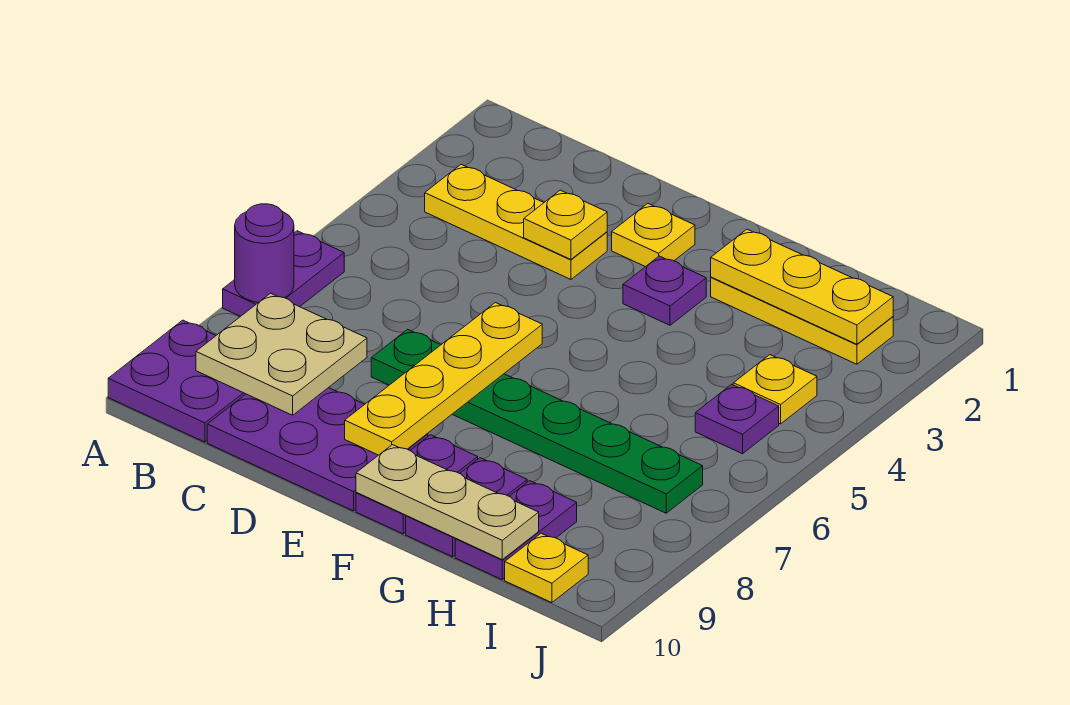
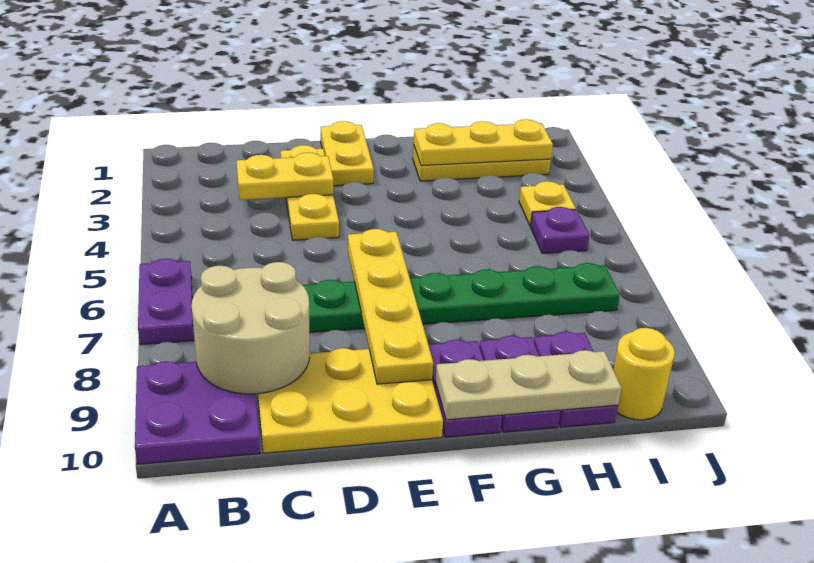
purple 1x1 round brick [235,204,294,302] -> none
yellow 1x3 plate [425,165,607,279] -> yellow 1x3 plate turned to [280,145,339,240]
tan 2x2 plate [196,293,367,415] -> tan 2x2 round brick [192,262,310,394]
purple 2x3 plate [207,388,428,511] -> yellow 2x3 plate [258,348,443,453]
yellow 1x1 plate [524,190,607,259] -> yellow 1x2 plate [237,153,333,200]
yellow 1x1 plate [612,204,695,267] -> yellow 1x2 plate [321,121,374,186]
purple 1x1 plate [623,256,706,325] -> none
yellow 1x1 plate [505,533,588,603] -> yellow 1x1 round brick [613,328,675,420]

